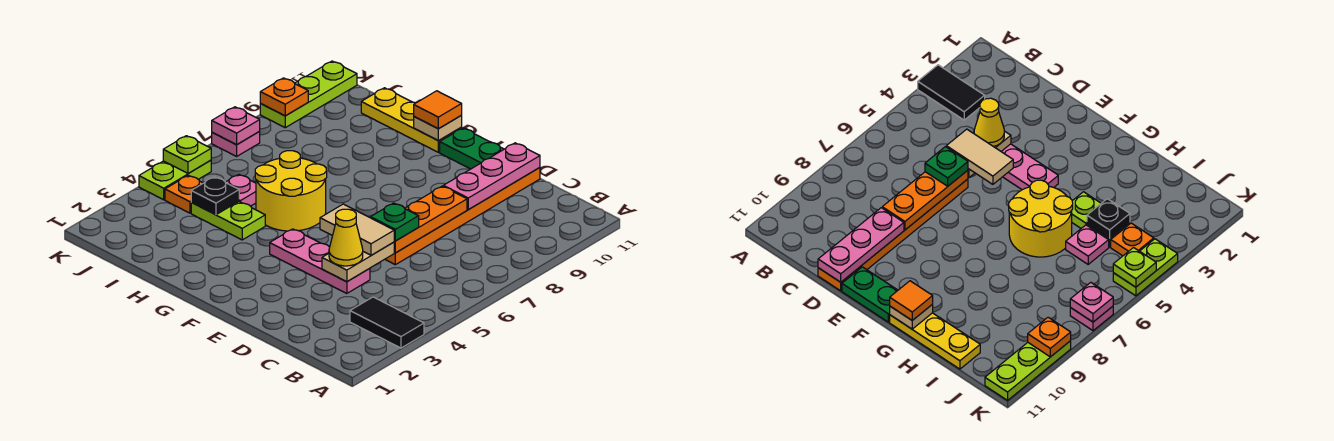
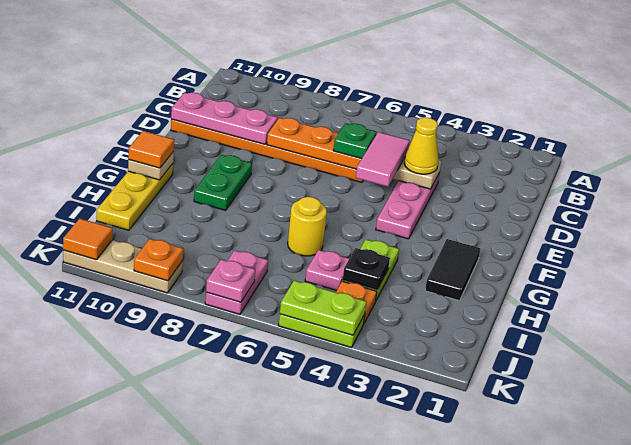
black 1x2 tile [350,297,424,348] -> black 1x2 tile moved to [425,239,480,301]
tan 1x2 tile [320,204,394,255] -> pink 1x2 tile [356,132,410,187]
green 1x2 plate [440,128,504,169] -> green 1x2 plate moved to [194,155,252,210]
yellow 2x2 round brick [255,151,327,231] -> yellow 1x1 round brick [288,197,327,256]
lime 1x1 plate [163,136,211,173] -> lime 1x2 plate [280,281,367,335]
pink 1x1 plate [212,132,260,156] -> pink 1x2 plate [205,250,268,314]
lime 1x3 plate [260,61,357,128] -> tan 1x3 plate [63,240,183,293]
none -> orange 1x1 tile [63,219,113,260]

